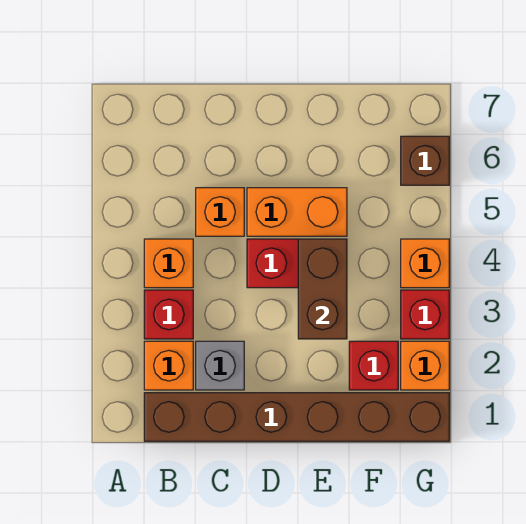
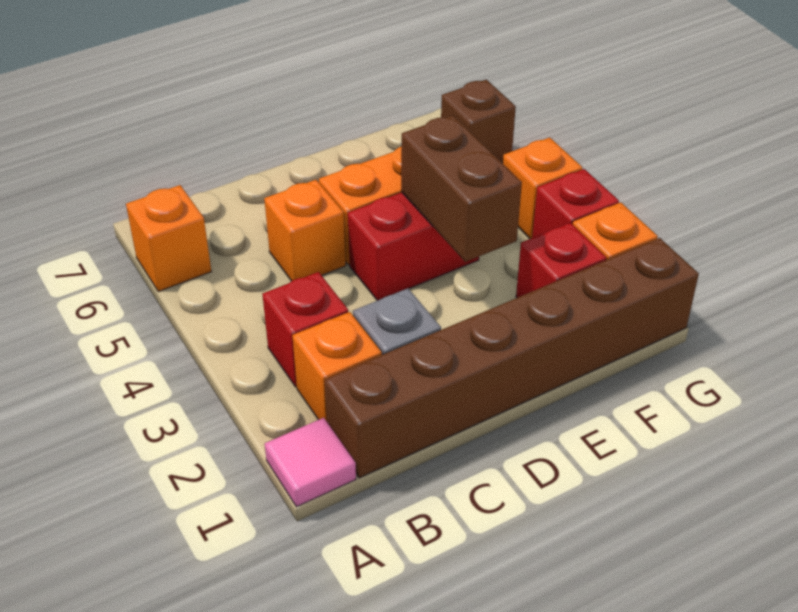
none -> pink 1x1 tile [265,418,356,507]
orange 1x1 brick [144,239,193,288] -> orange 1x1 brick moved to [126,185,211,292]

